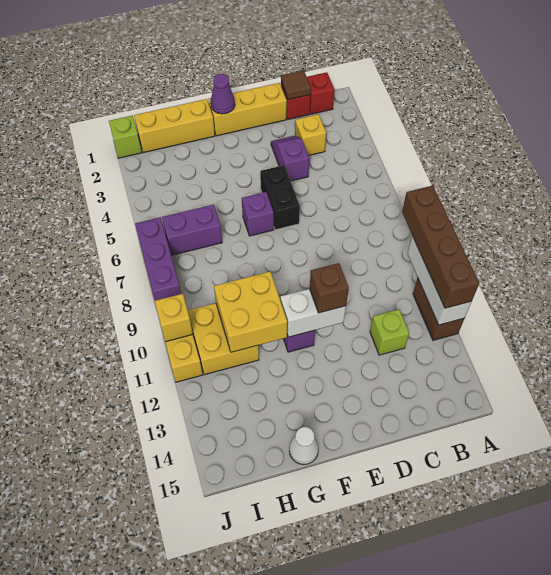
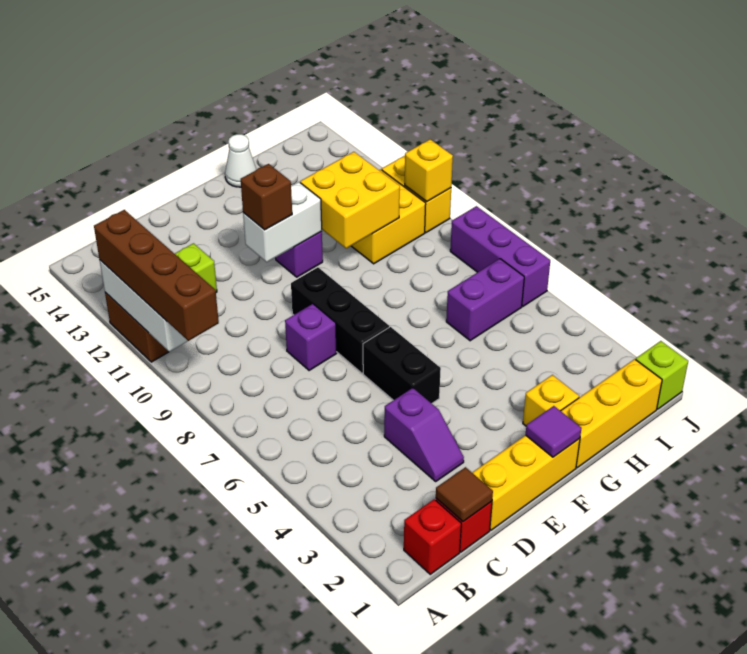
yellow 1x1 brick [295,114,326,156] -> yellow 1x1 brick moved to [523,375,579,426]
none -> black 1x3 brick [291,267,389,373]
purple 1x1 cone [211,74,235,114] -> purple 1x1 tile [526,406,582,457]
purple 1x1 brick [242,192,274,236] -> purple 1x1 brick moved to [285,304,337,371]

